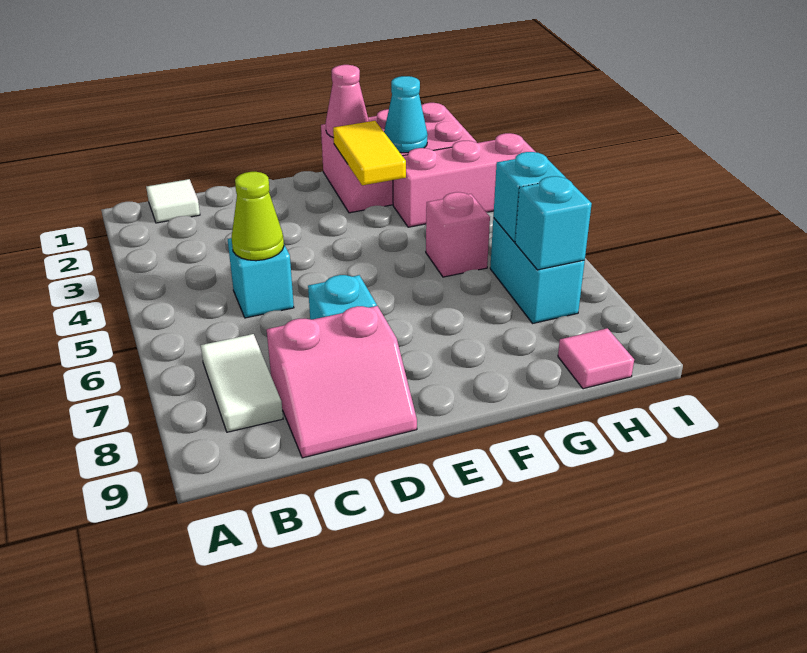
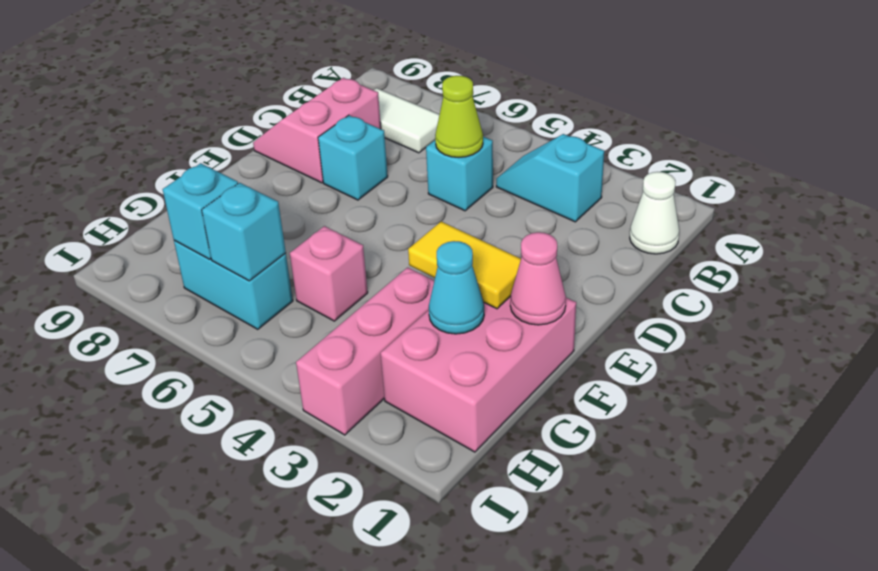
white 1x1 tile [146,179,200,223] -> white 1x1 cone [630,172,679,254]
none -> cyan 1x2 slope [496,134,604,222]
pink 1x1 tile [558,328,634,389] -> none

